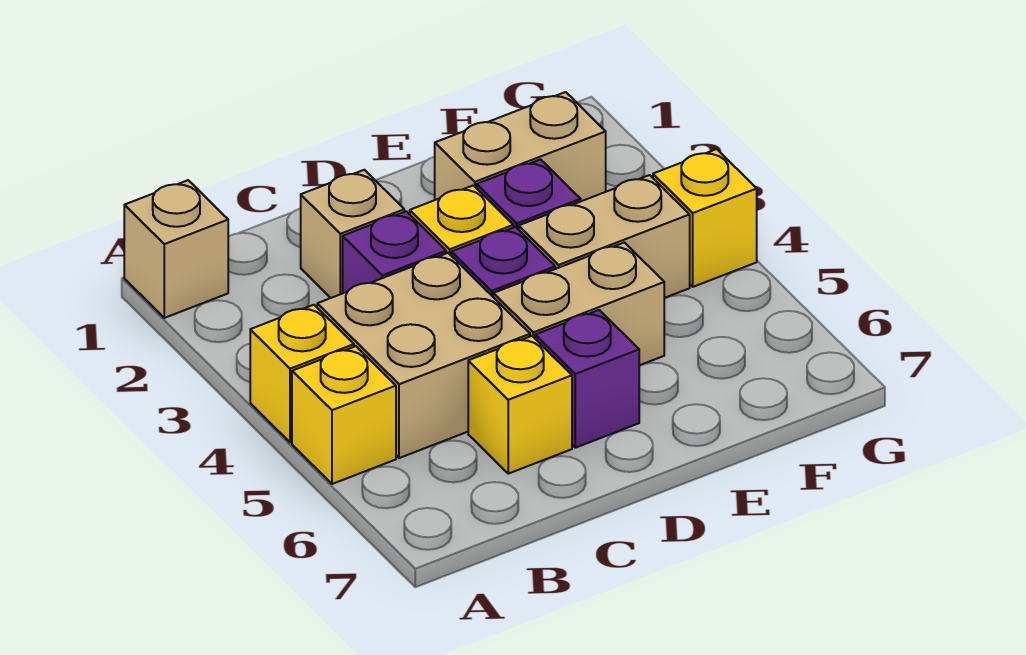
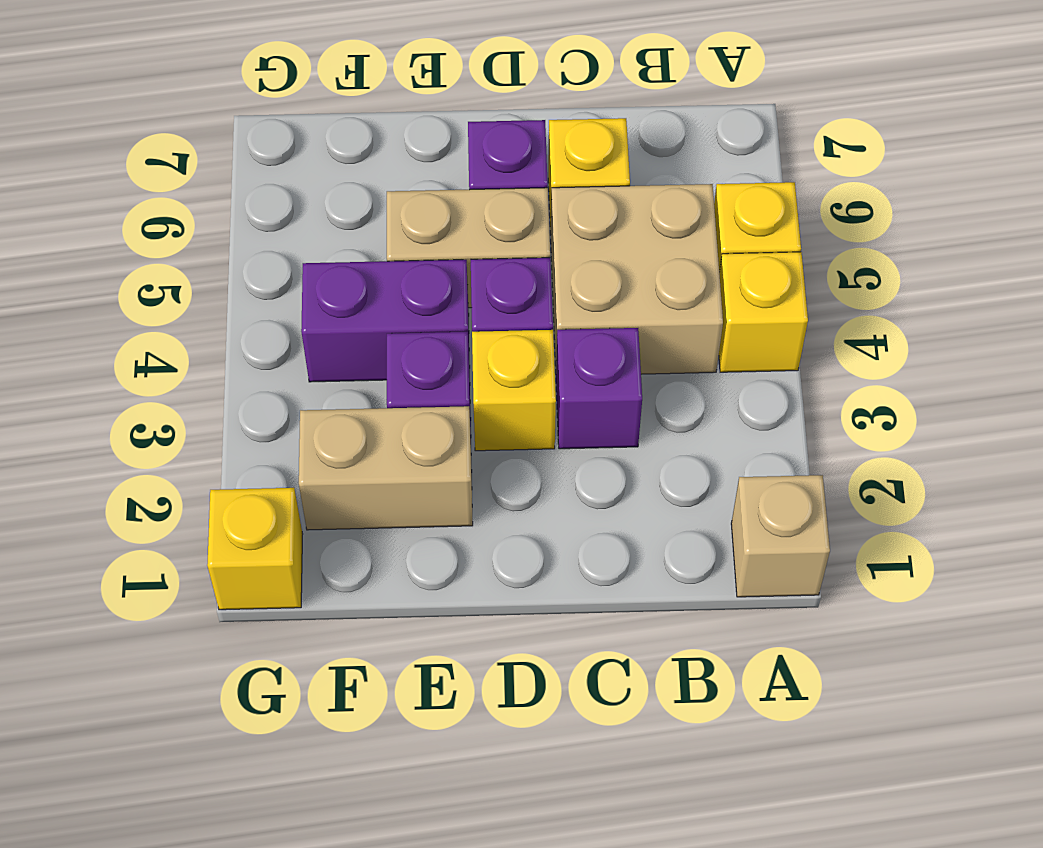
tan 1x1 brick [301,170,404,298] -> none
tan 1x2 brick [519,175,690,298] -> purple 1x2 brick [301,260,470,382]
yellow 1x1 brick [653,149,757,287] -> yellow 1x1 brick moved to [207,488,303,610]

